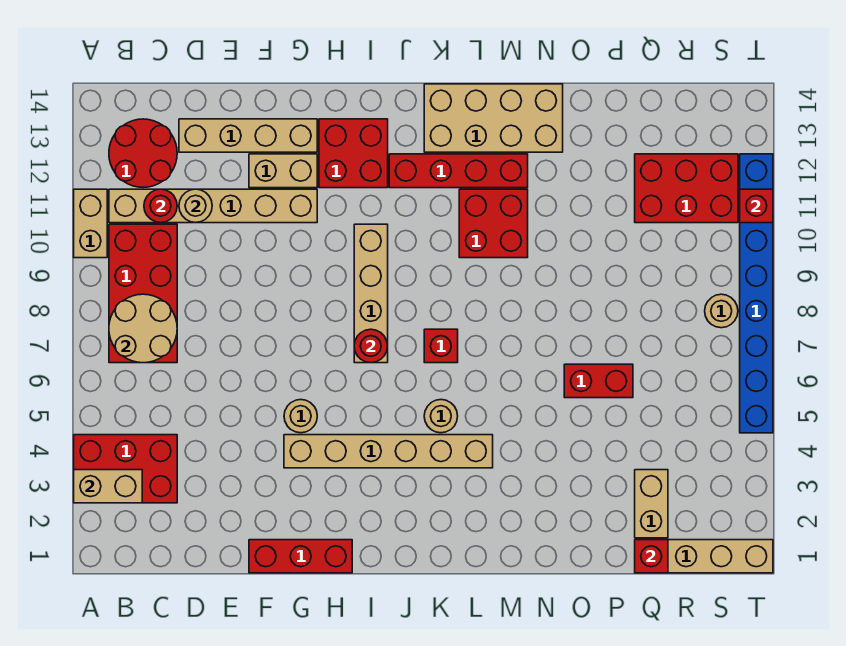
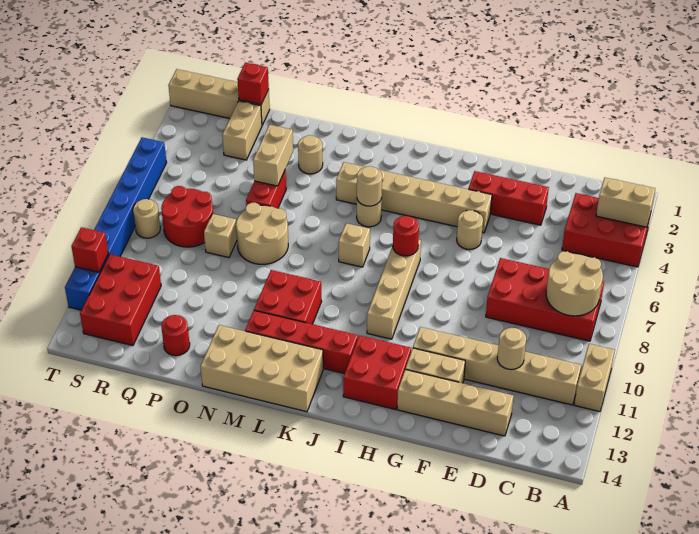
red 2x4 brick [109,224,177,363] -> red 2x4 brick turned to [486,258,604,341]
red 2x2 round brick [109,119,177,187] -> red 2x2 round brick moved to [161,186,213,247]
red 1x1 round brick [144,189,177,223] -> red 1x1 round brick moved to [161,315,190,356]
red 1x3 brick [249,540,352,573] -> red 1x3 brick moved to [468,171,549,225]
none -> tan 1x1 round brick [357,166,382,206]
red 1x1 brick [424,329,458,363] -> tan 1x1 brick [339,223,370,267]
none -> tan 1x1 round brick [298,135,323,174]
none -> tan 2x2 round brick [236,203,288,264]
none -> tan 1x2 brick [253,125,293,186]
red 1x2 brick [564,364,633,398] -> red 1x2 brick turned to [246,171,286,208]
none -> tan 1x1 brick [204,214,237,258]
red 2x3 brick [635,154,738,223] -> red 2x3 brick turned to [80,254,161,346]

